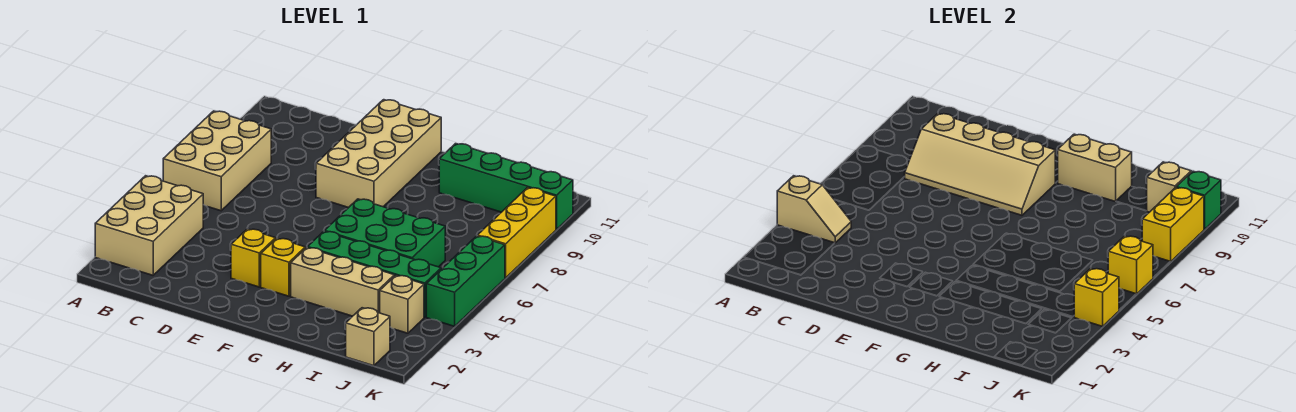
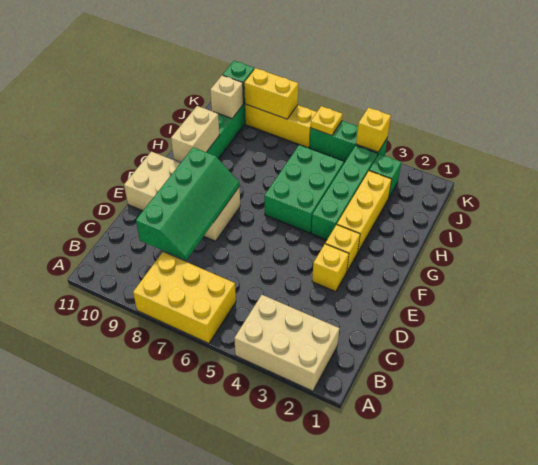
tan 1x2 slope [777,176,851,243] -> none
tan 2x3 brick [163,111,271,211] -> yellow 2x3 brick [133,252,236,343]
tan 2x4 slope [904,113,1055,215] -> green 2x4 slope [136,147,240,260]
tan 1x3 brick [291,247,394,316] -> yellow 1x3 brick [337,171,392,252]
tan 1x1 brick [346,308,390,366] -> none
tan 1x1 brick [380,275,424,333] -> green 1x1 brick [369,154,401,197]
yellow 1x1 brick [1108,236,1153,294] -> yellow 1x1 plate [311,106,342,135]

